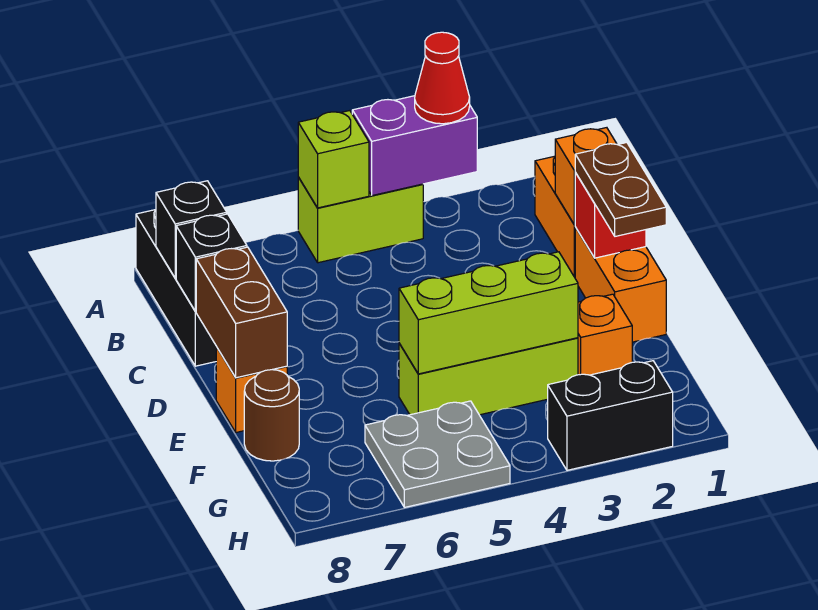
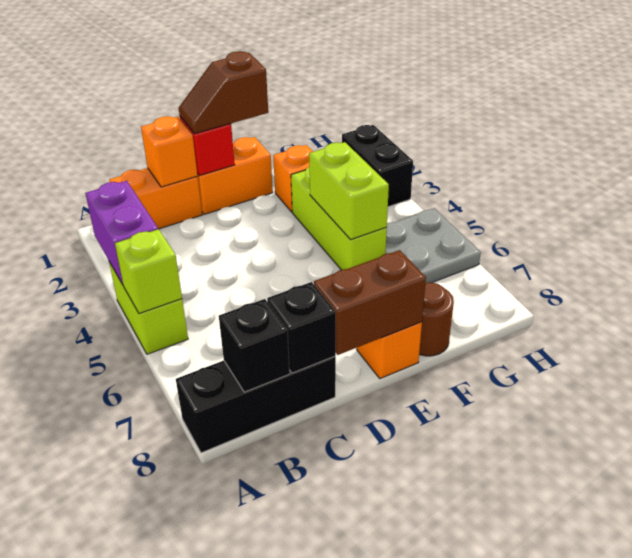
red 1x1 cone [415,32,470,124] -> none
brown 1x2 plate [575,142,666,236] -> brown 1x2 slope [179,51,268,134]
lime 1x3 brick [399,252,578,374] -> lime 1x2 brick [309,142,389,240]

